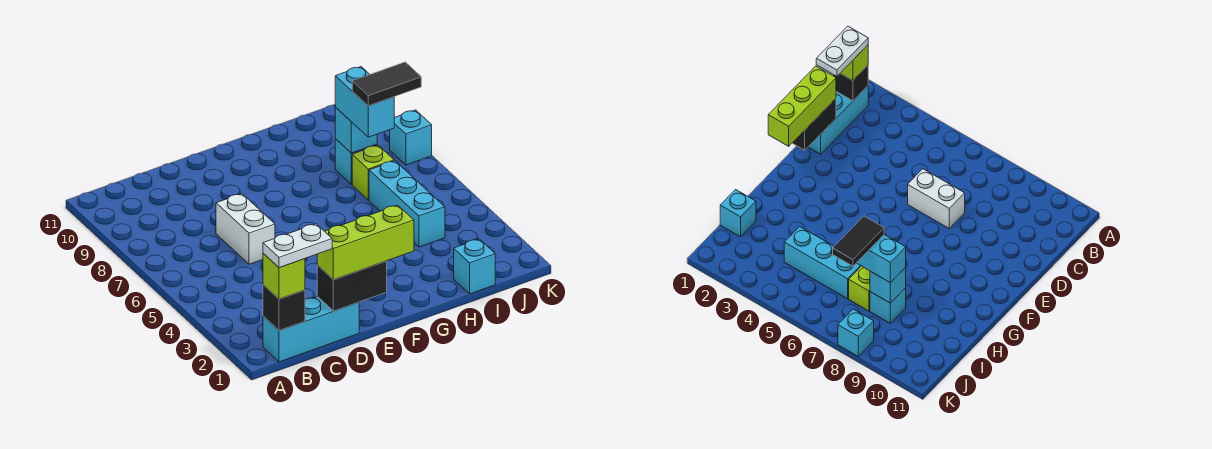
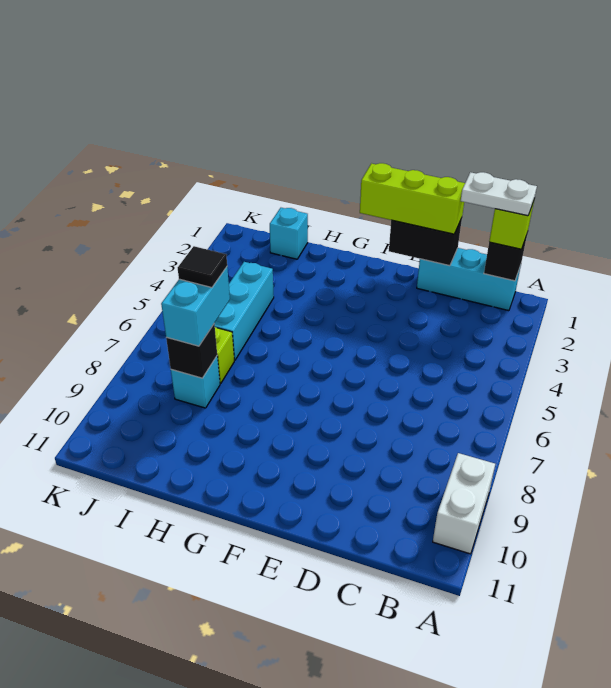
white 1x2 brick [216,194,275,264] -> white 1x2 brick moved to [433,453,495,554]
black 1x2 tile [352,62,421,106] -> black 1x1 tile [178,246,227,288]
cyan 1x1 brick [335,107,377,153] -> black 1x1 brick [166,324,217,378]
cyan 1x1 brick [390,110,432,165] -> none

